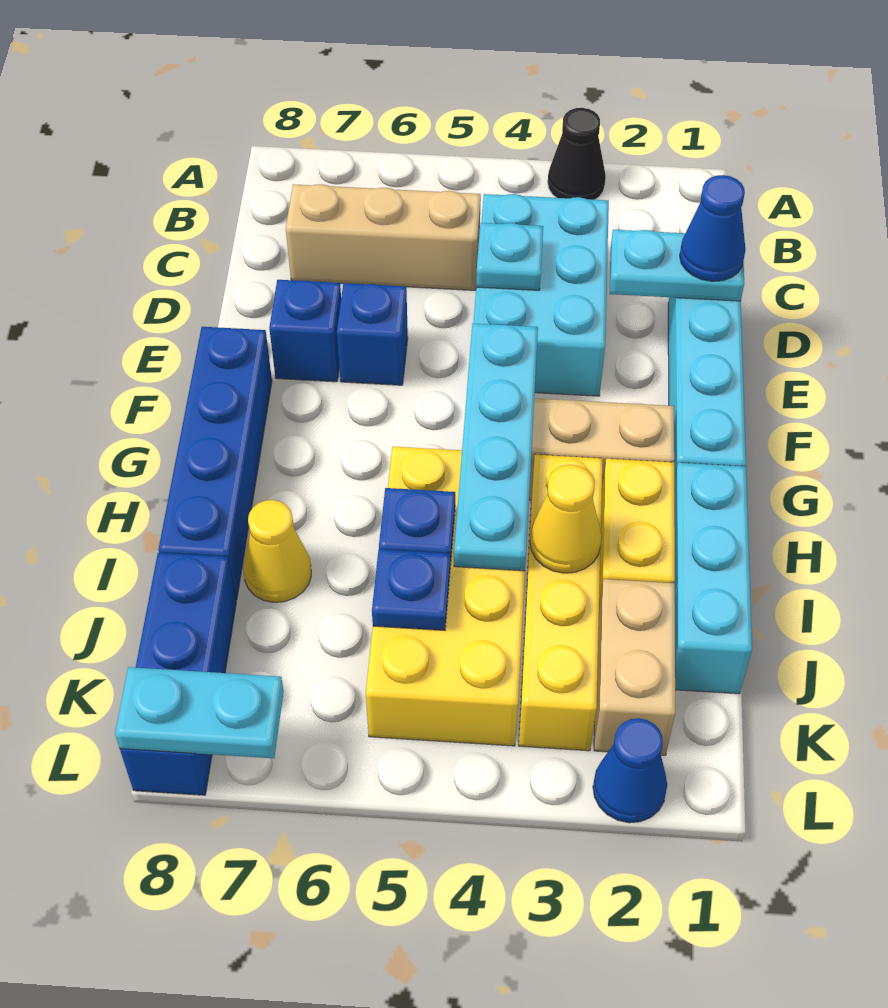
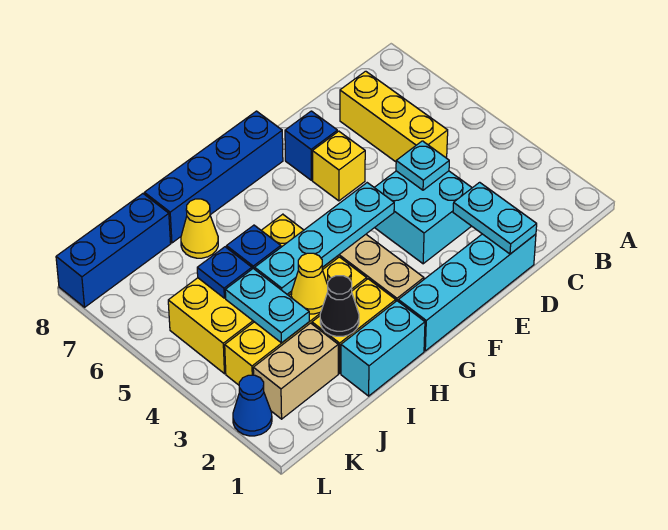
black 1x1 cone [548,108,606,200] -> black 1x1 cone moved to [320,276,359,336]
cyan 2x3 brick [473,194,609,396] -> cyan 2x2 brick [374,171,472,264]
tan 1x3 brick [286,184,481,290] -> yellow 1x3 brick [340,71,448,162]
blue 1x1 cone [680,175,746,281] -> none
blue 1x1 brick [337,283,408,385] -> yellow 1x1 brick [313,131,365,201]
cyan 1x3 brick [674,463,752,694] -> cyan 1x2 brick [341,301,425,396]
cyan 1x2 plate [115,667,284,758] -> cyan 1x2 plate moved to [225,269,309,343]

